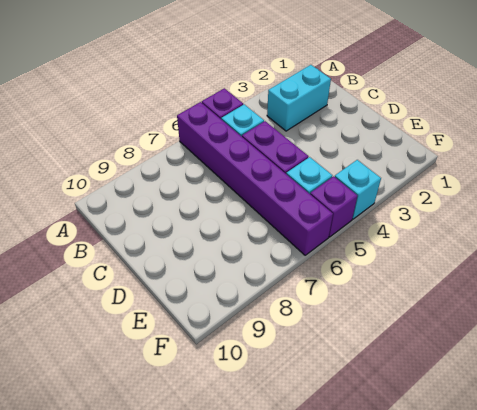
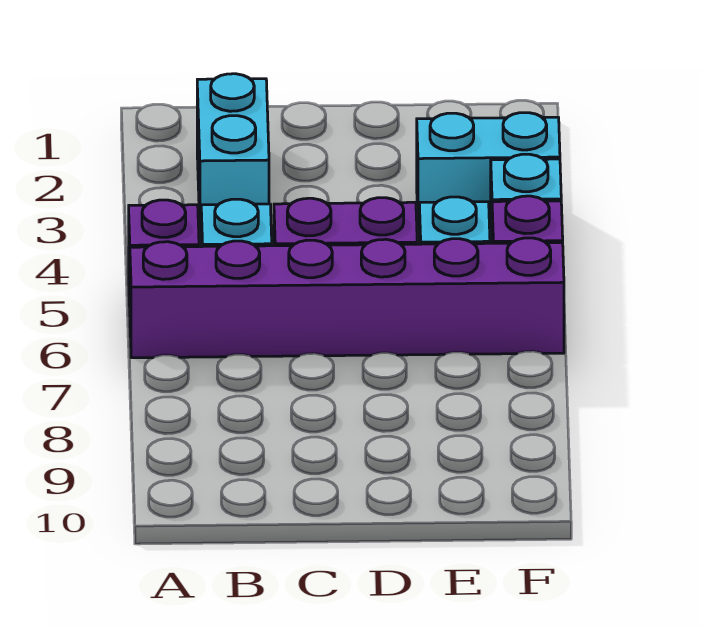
none -> cyan 1x2 brick [417,113,560,229]

